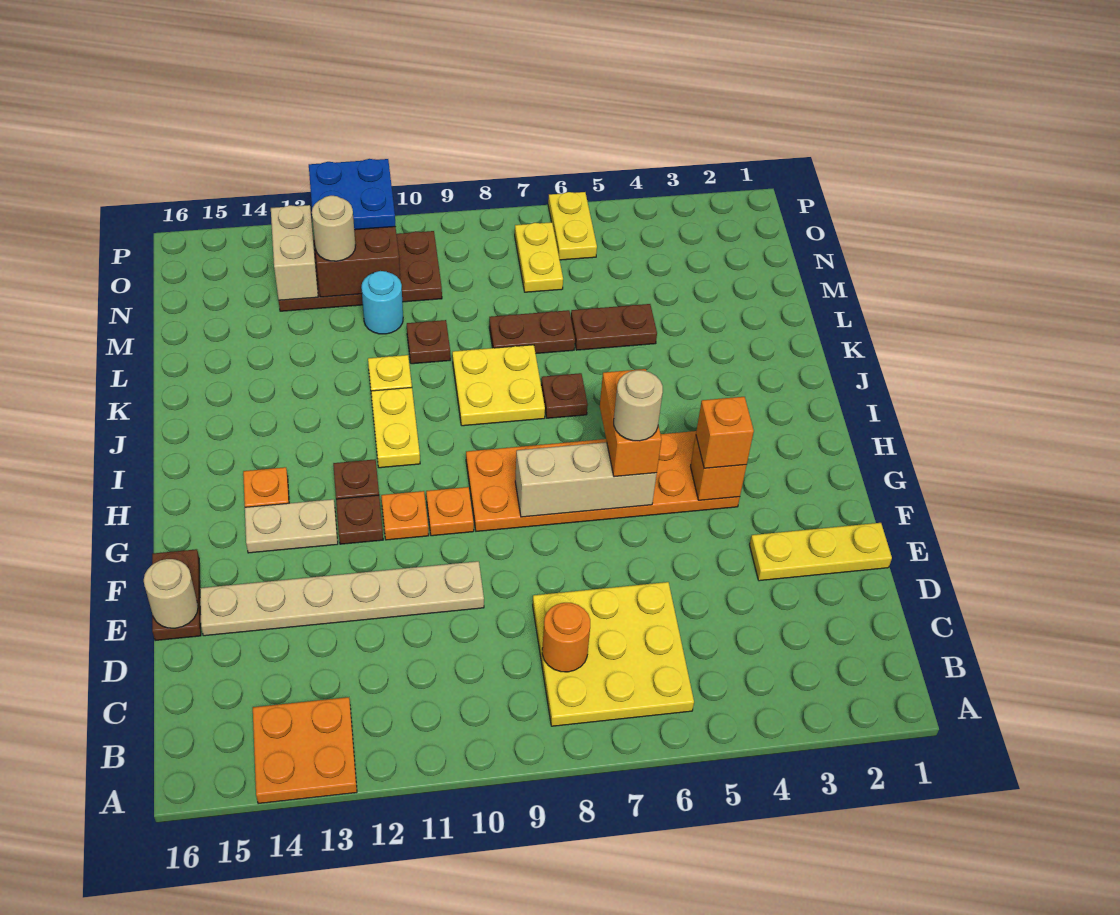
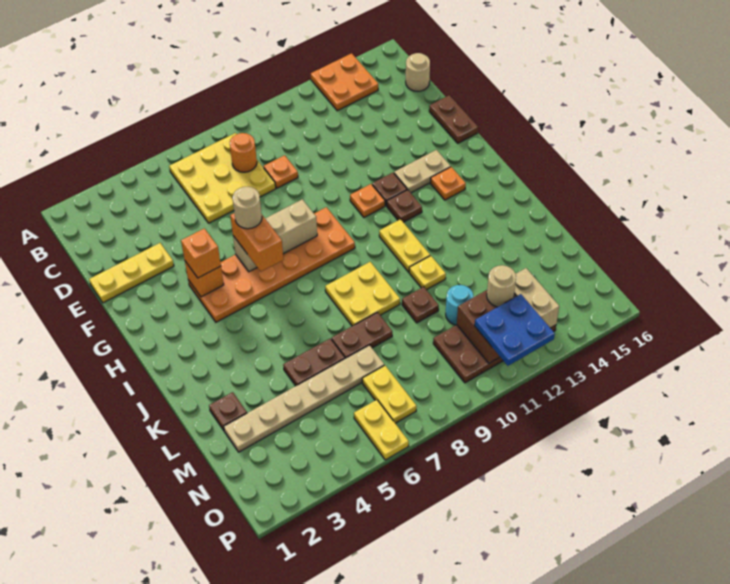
tan 1x6 plate [200,561,484,636] -> tan 1x6 plate moved to [224,345,384,452]
tan 1x1 round brick [144,559,198,628] -> tan 1x1 round brick moved to [406,53,430,91]
orange 1x1 plate [426,487,474,536] -> orange 1x1 plate moved to [263,155,298,188]
brown 1x1 plate [541,373,588,418] -> brown 1x1 plate moved to [209,392,247,430]

